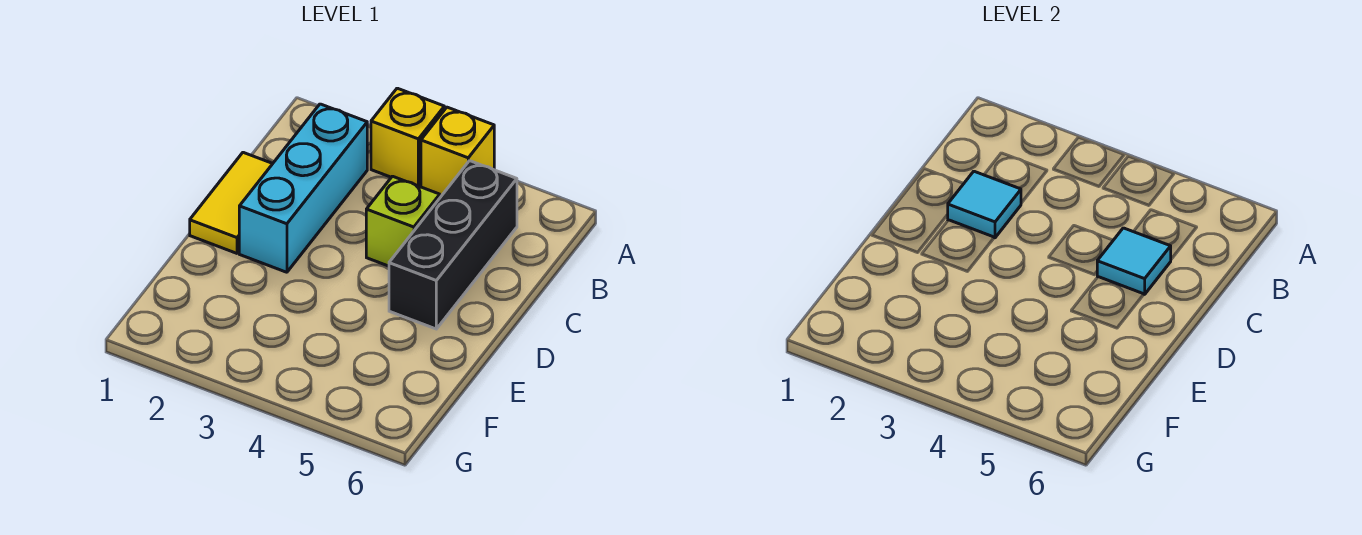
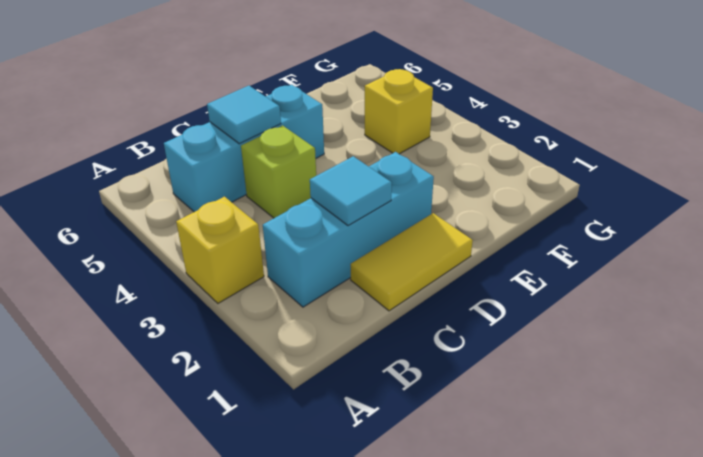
yellow 1x1 brick [421,107,494,196] -> yellow 1x1 brick moved to [365,69,433,154]
black 1x3 brick [389,161,517,329] -> cyan 1x3 brick [164,85,324,212]

